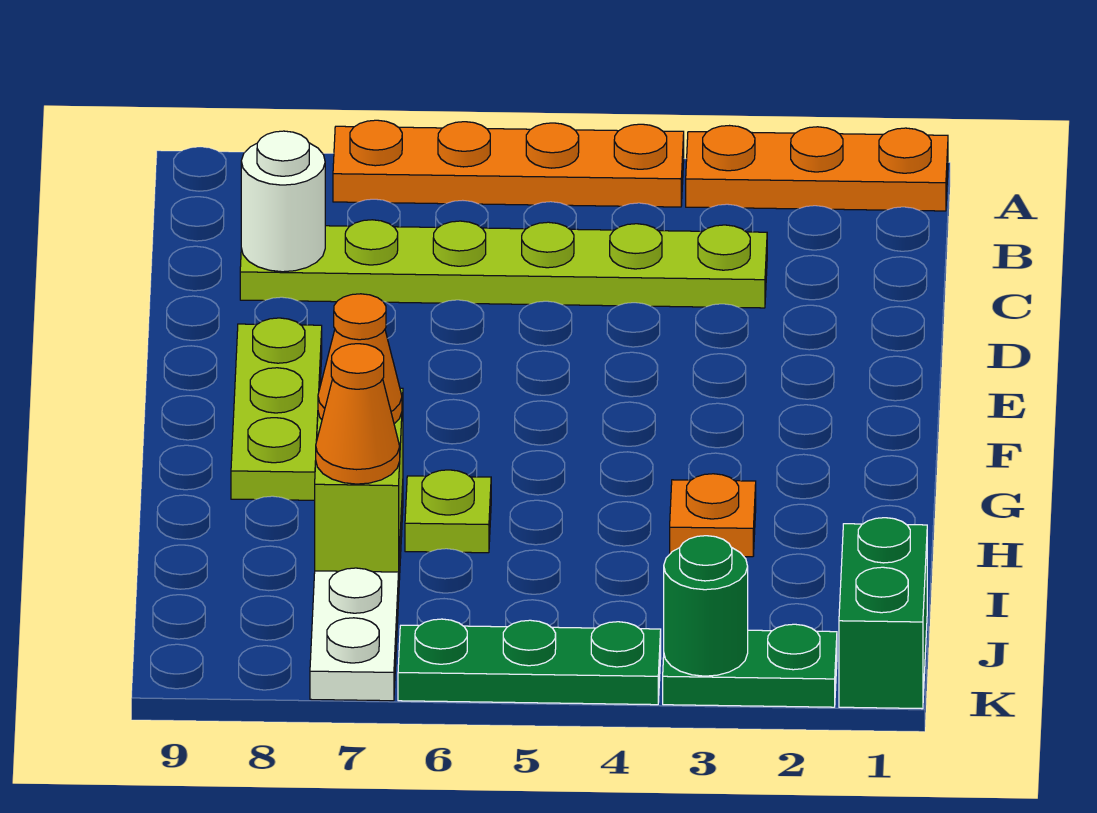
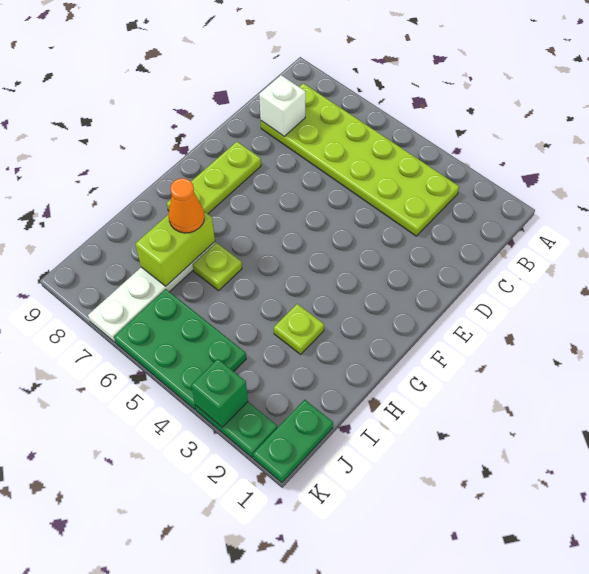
orange 1x3 plate [686,126,948,211] -> none
orange 1x4 plate [333,120,684,207] -> none
lime 1x6 plate [240,220,767,308] -> lime 2x6 plate [261,83,459,236]
white 1x1 round brick [241,131,325,272] -> white 1x1 brick [259,75,306,136]
orange 1x1 plate [670,474,756,557] -> lime 1x1 plate [274,304,324,354]
orange 1x1 cone [316,344,400,484] -> none
green 1x2 brick [839,518,927,709] -> green 1x2 plate [253,400,333,483]
green 1x1 round brick [664,536,748,676] -> green 1x1 brick [191,359,248,427]
green 1x3 plate [398,619,661,705] -> green 2x3 plate [114,289,246,410]

